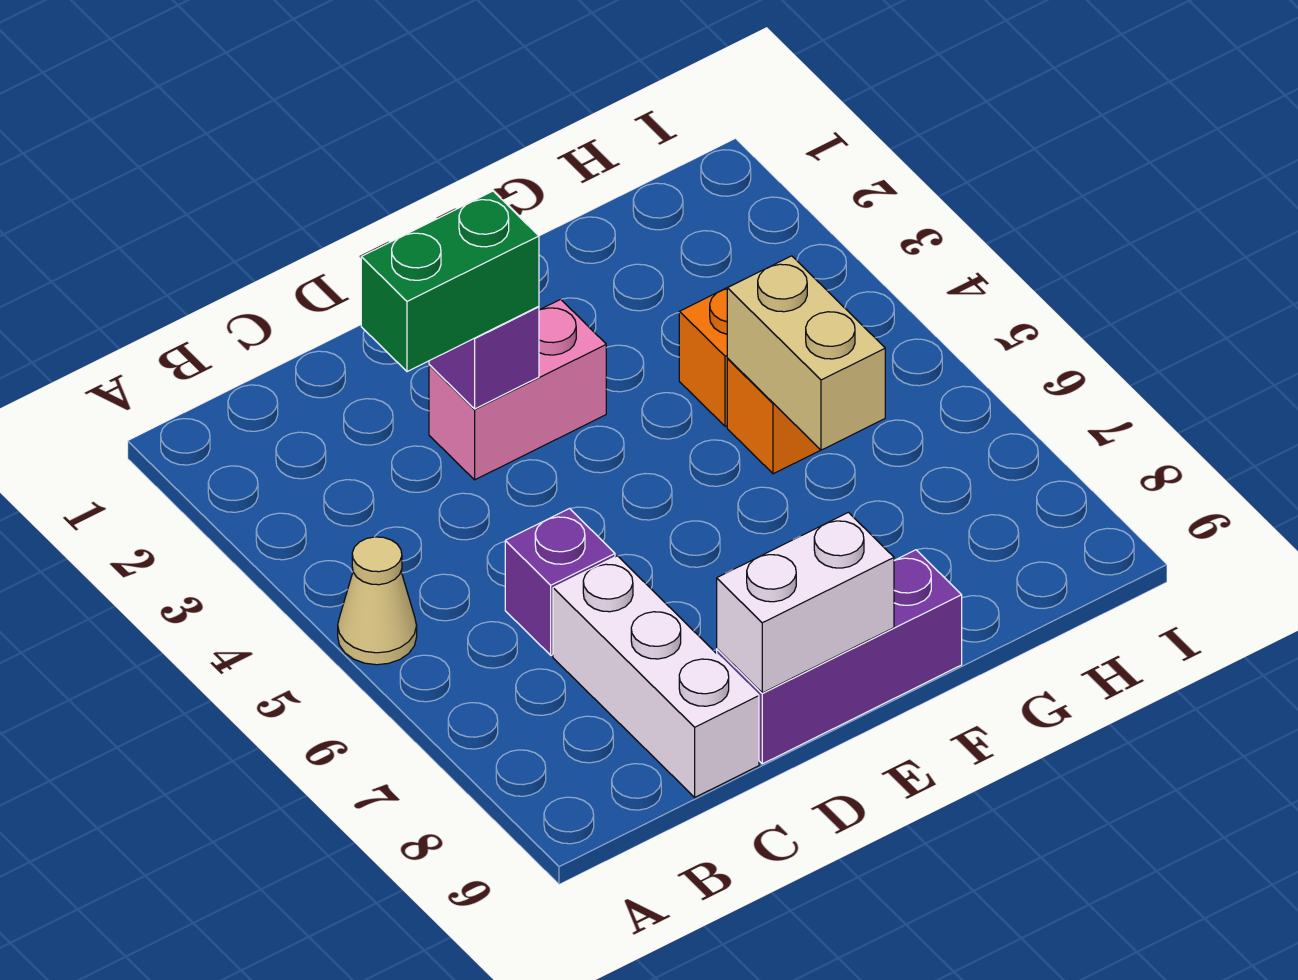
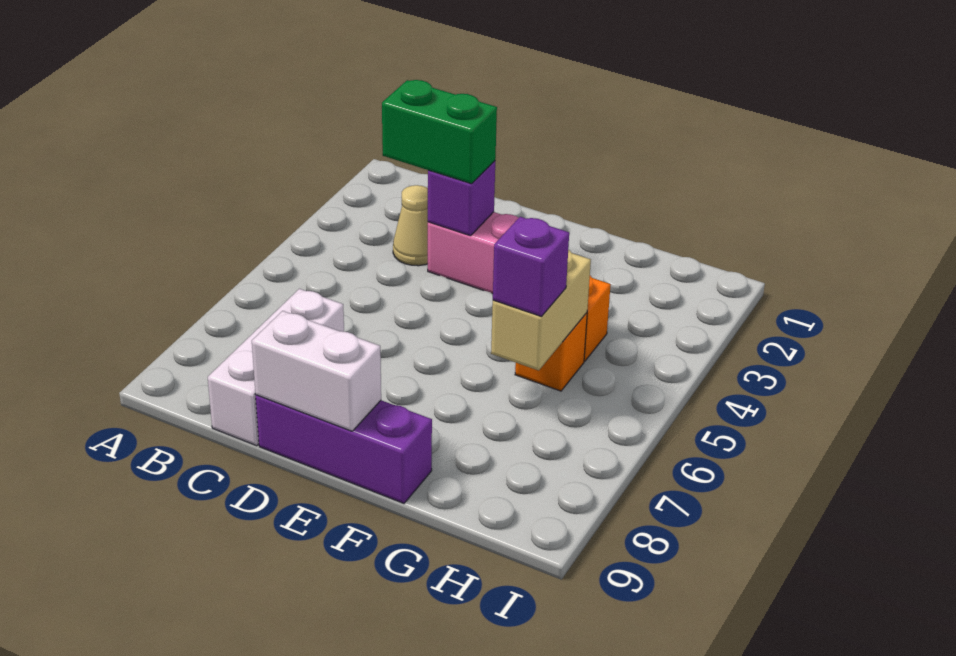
tan 1x1 cone [338,537,417,665] -> tan 1x1 cone moved to [393,185,428,266]
purple 1x1 brick [505,509,615,655] -> purple 1x1 brick moved to [493,217,569,317]

